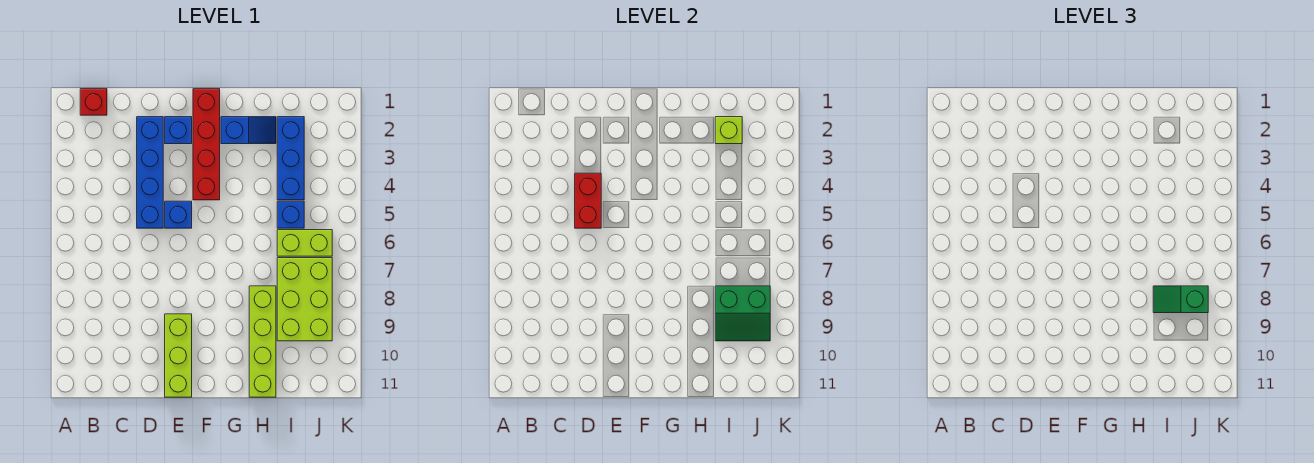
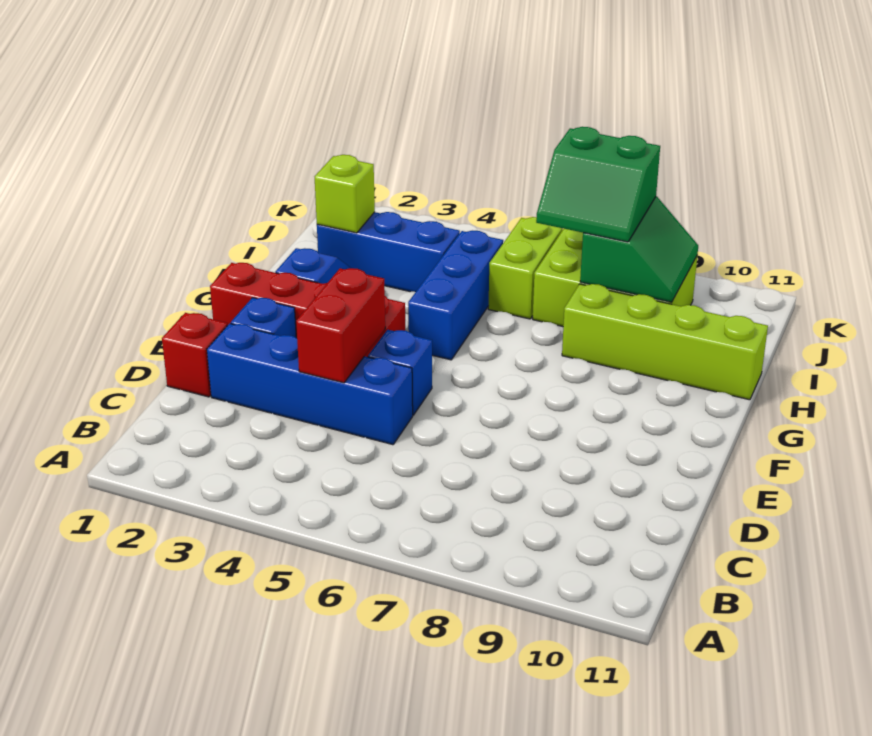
red 1x1 brick [80,89,107,115] -> red 1x1 brick moved to [162,313,228,397]
red 1x2 brick [575,173,601,228] -> red 1x2 brick turned to [296,268,385,383]
lime 1x3 brick [165,314,192,397] -> none
blue 1x1 brick [277,201,304,228] -> blue 1x3 brick [408,231,503,360]
green 1x2 slope [1153,286,1208,313] -> green 2x2 slope [536,127,660,242]

